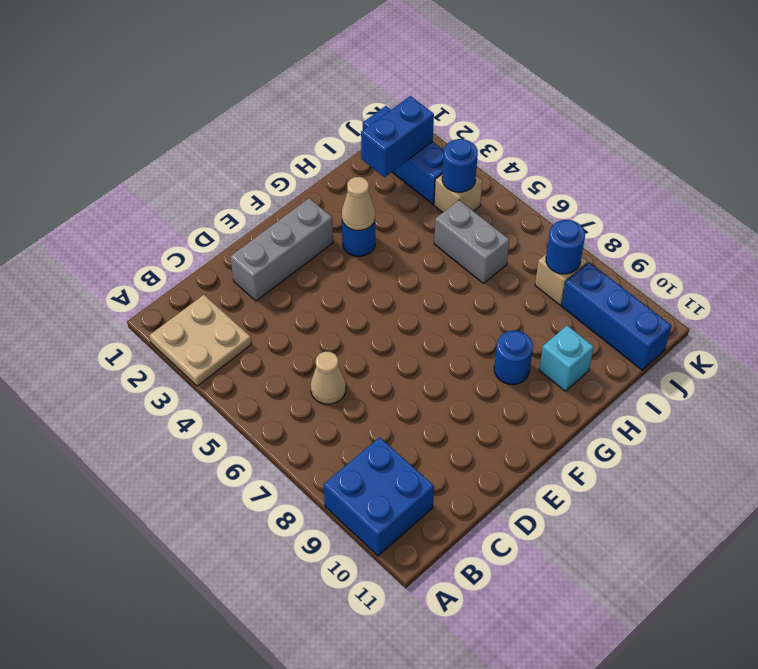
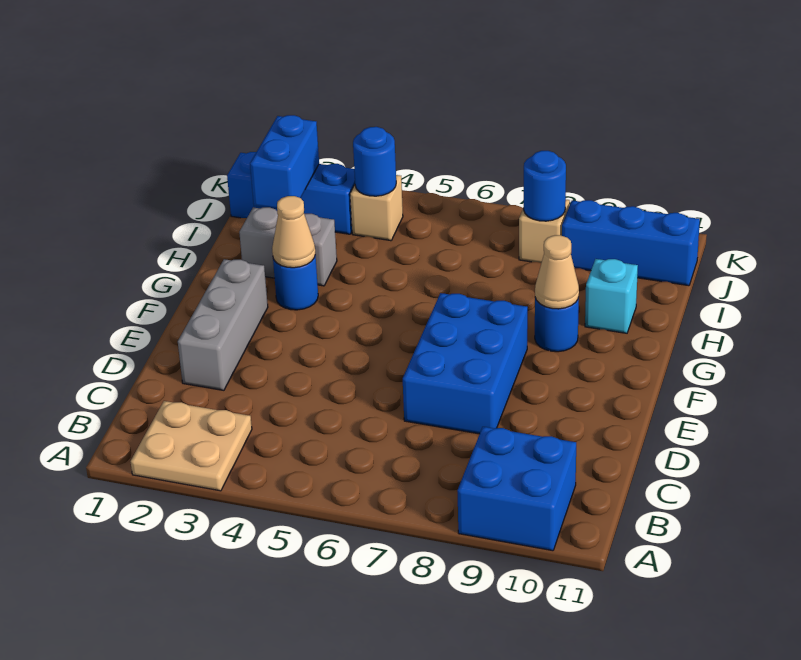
tan 1x1 cone [311,352,346,404] -> tan 1x1 cone moved to [535,235,579,309]
none -> blue 2x3 brick [403,293,528,434]
grey 1x2 brick [434,200,509,283] -> grey 1x2 brick moved to [239,207,337,286]

